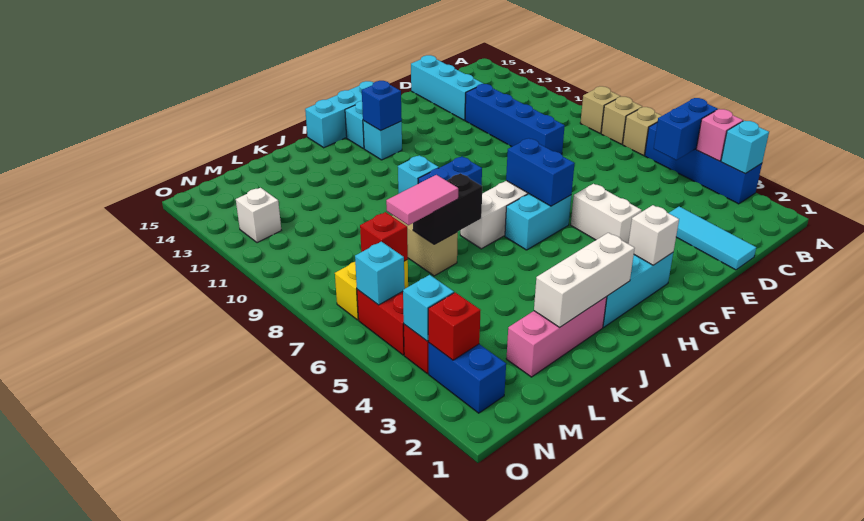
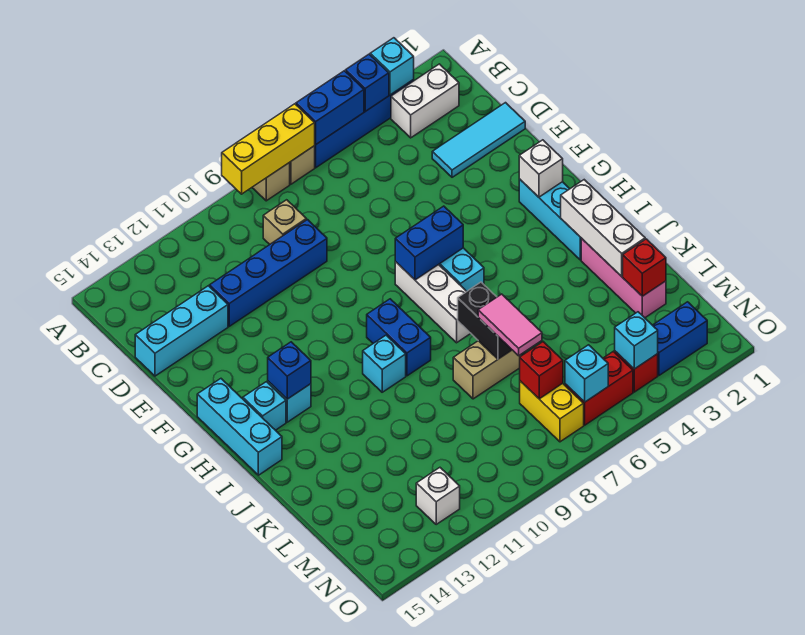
pink 1x1 brick [696,109,743,161] -> blue 1x1 brick [346,54,389,111]
blue 1x2 brick [654,98,718,160] -> blue 1x2 brick turned to [296,71,364,144]
none -> yellow 1x3 brick [222,104,315,194]
tan 1x1 brick [580,86,621,133] -> tan 1x1 brick moved to [263,200,306,244]
white 1x2 brick [571,184,641,244] -> white 1x2 brick moved to [391,64,459,138]
red 1x1 brick [428,292,481,360] -> red 1x1 brick moved to [623,239,666,296]

